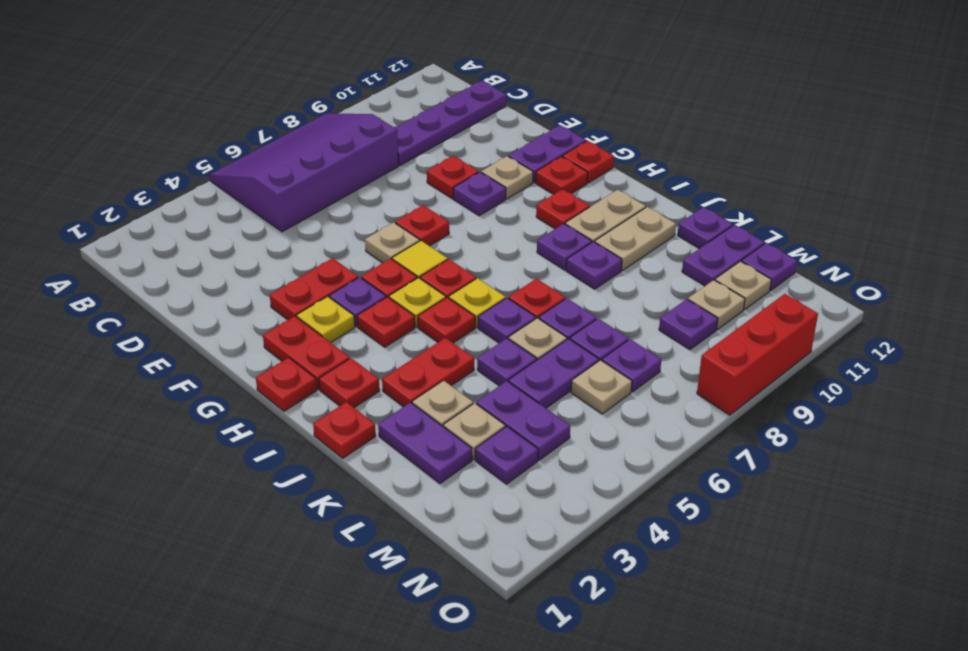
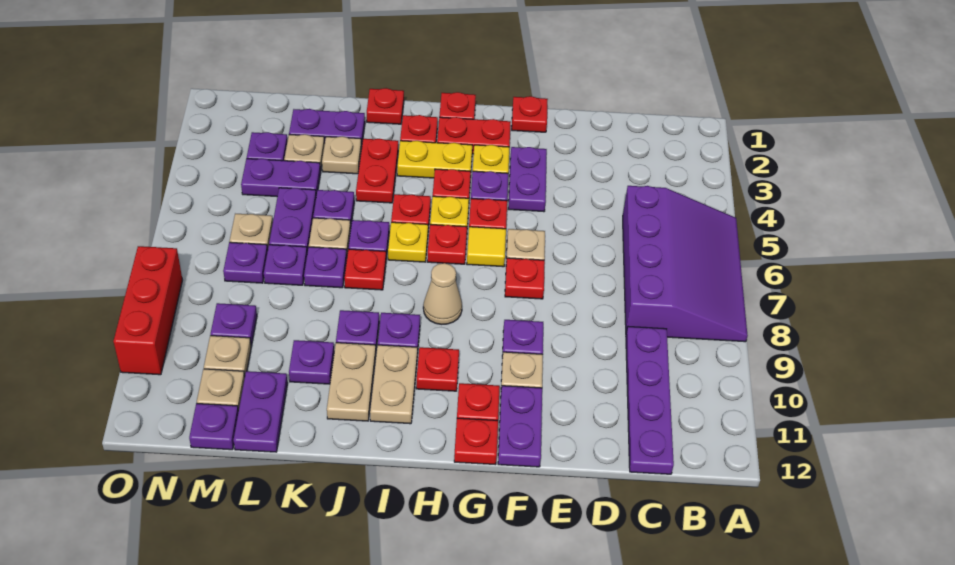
red 1x1 plate [427,156,479,198] -> red 1x1 plate moved to [512,96,548,132]
red 1x2 plate [270,258,359,320] -> purple 1x2 plate [508,147,547,212]
none -> yellow 1x2 plate [397,141,472,178]
none -> tan 1x1 cone [423,263,462,324]
purple 1x1 plate [678,207,733,249] -> purple 1x1 plate moved to [289,340,334,384]

